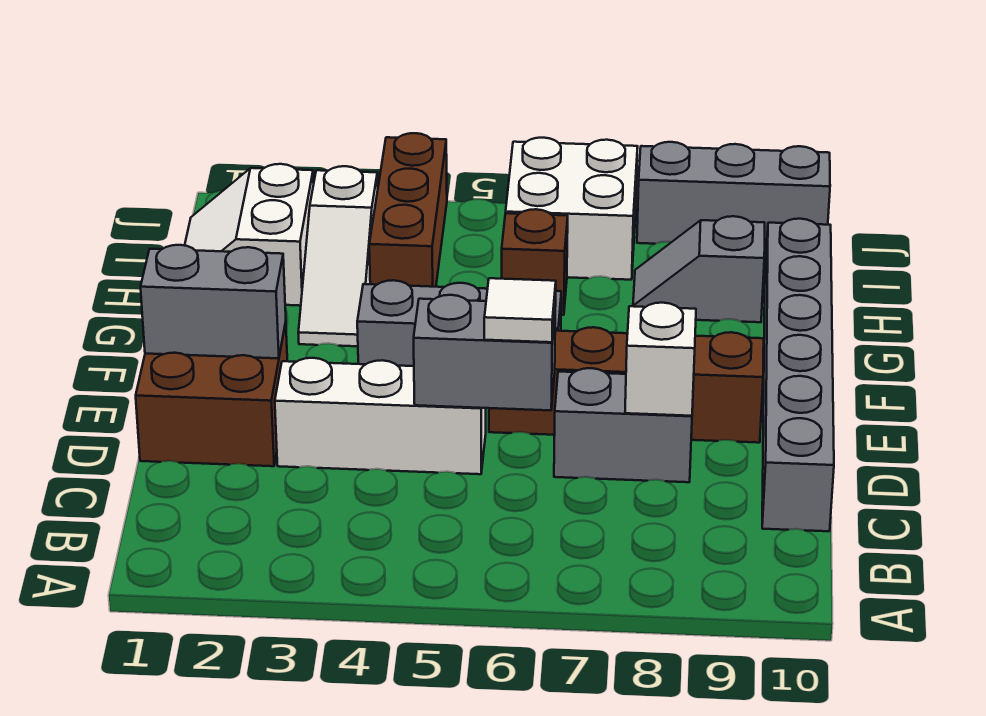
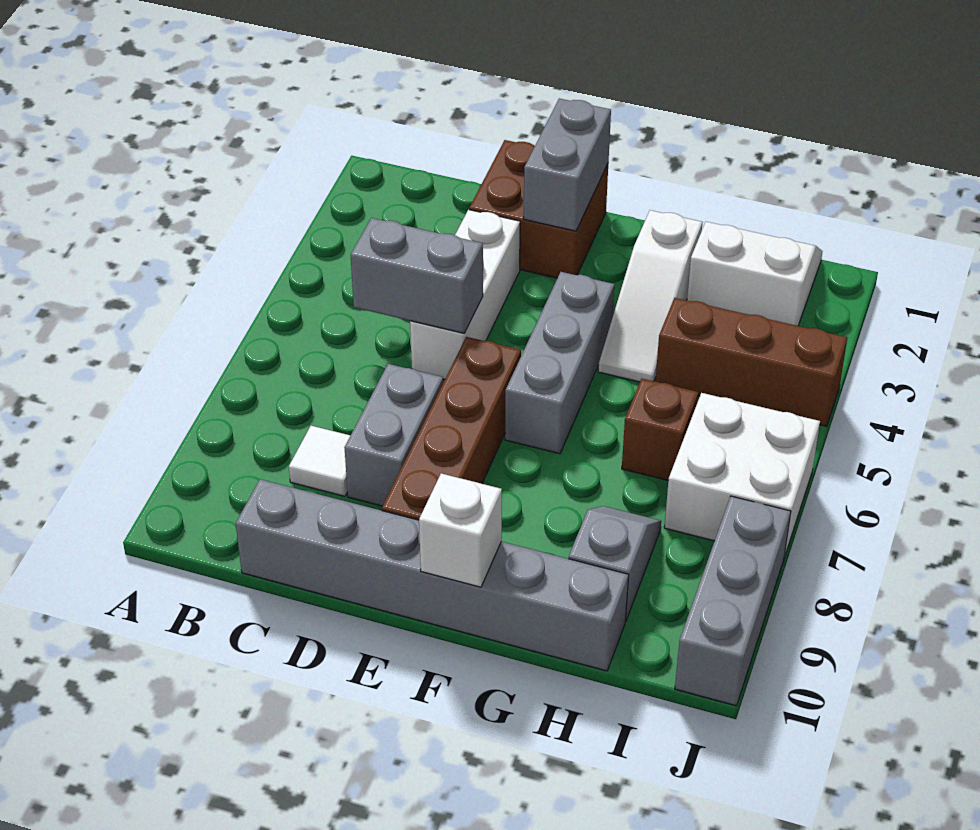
grey 1x2 brick [414,295,556,410] -> grey 1x2 brick turned to [351,218,483,333]
white 1x1 tile [484,278,556,342] -> white 1x1 tile moved to [289,426,350,496]
white 1x1 brick [625,303,696,416] -> white 1x1 brick moved to [419,473,502,587]
white 1x3 slope [298,166,378,346] -> white 1x3 slope turned to [598,210,702,382]

